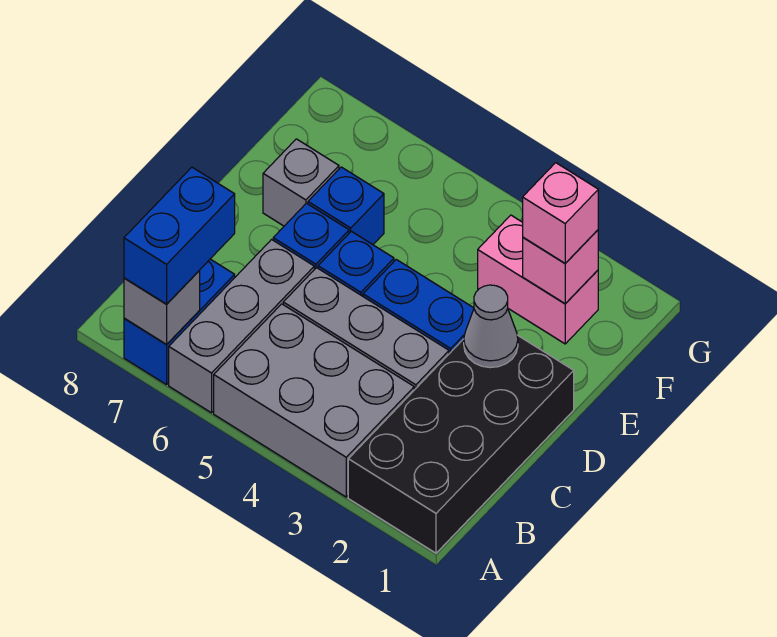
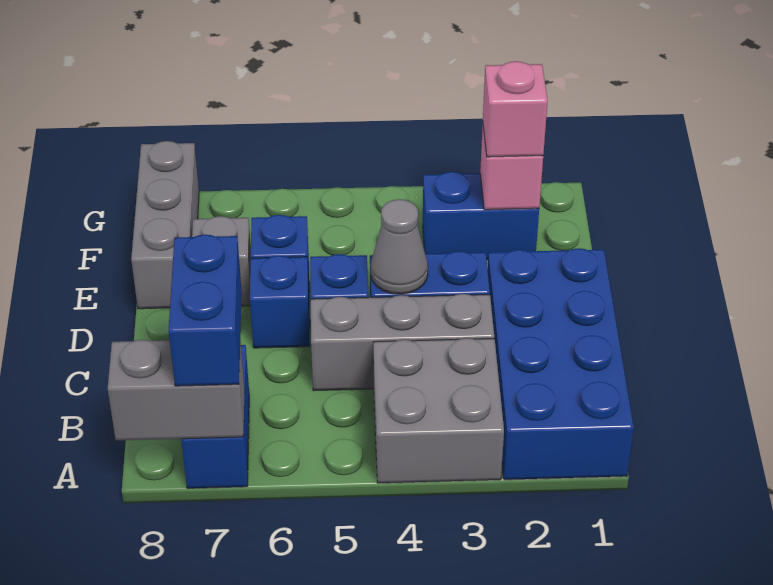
black 2x4 brick [348,335,574,553] -> blue 2x4 brick [488,248,634,480]
grey 2x3 brick [214,304,414,497] -> grey 2x2 brick [373,338,504,483]
grey 1x3 brick [169,240,314,413] -> grey 1x3 brick moved to [131,141,199,309]
grey 1x1 brick [124,271,200,344] -> grey 1x2 brick [108,340,245,440]
grey 1x1 cone [464,285,518,368] -> grey 1x1 cone moved to [371,199,428,294]
pink 1x2 brick [478,215,598,344] -> blue 1x2 brick [423,172,539,260]

